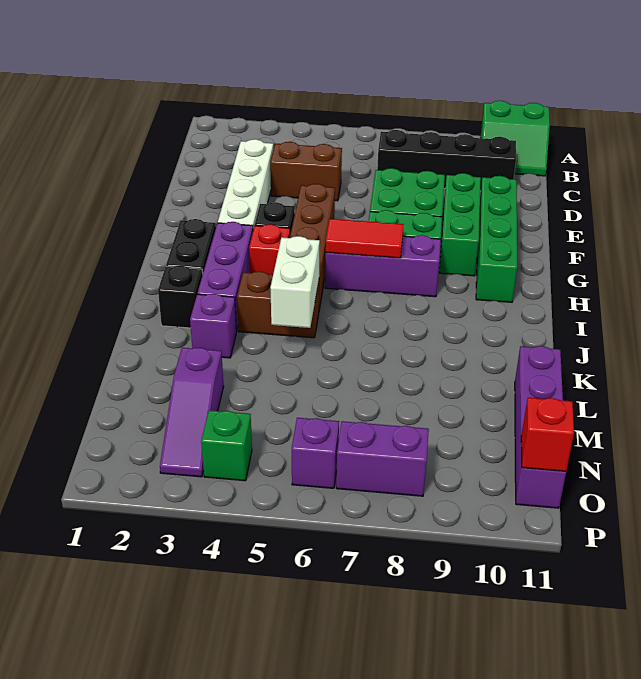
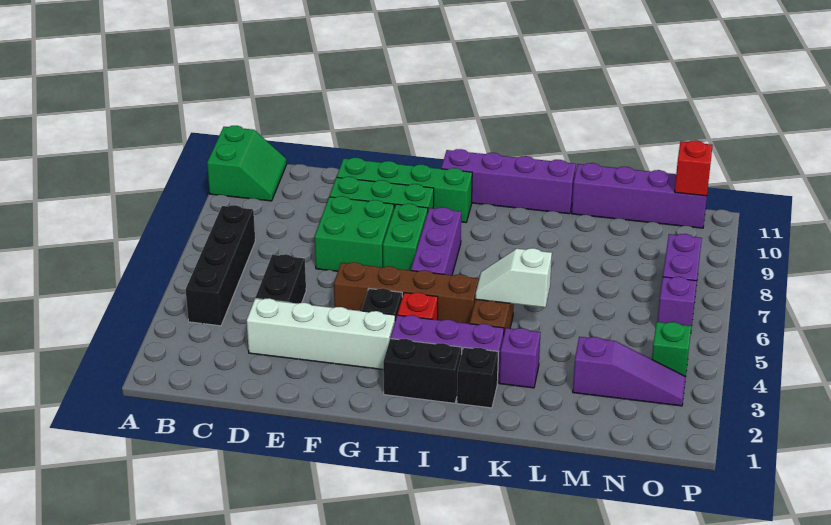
black 1x4 brick [377,130,516,191] -> black 1x4 brick moved to [186,205,255,326]
brown 1x2 brick [270,142,342,201] -> black 1x2 brick [255,254,306,303]
red 1x2 tile [325,219,404,258] -> none
none -> purple 1x4 brick [441,149,576,214]
white 1x2 brick [270,236,320,328] -> white 1x2 slope [475,248,552,307]

